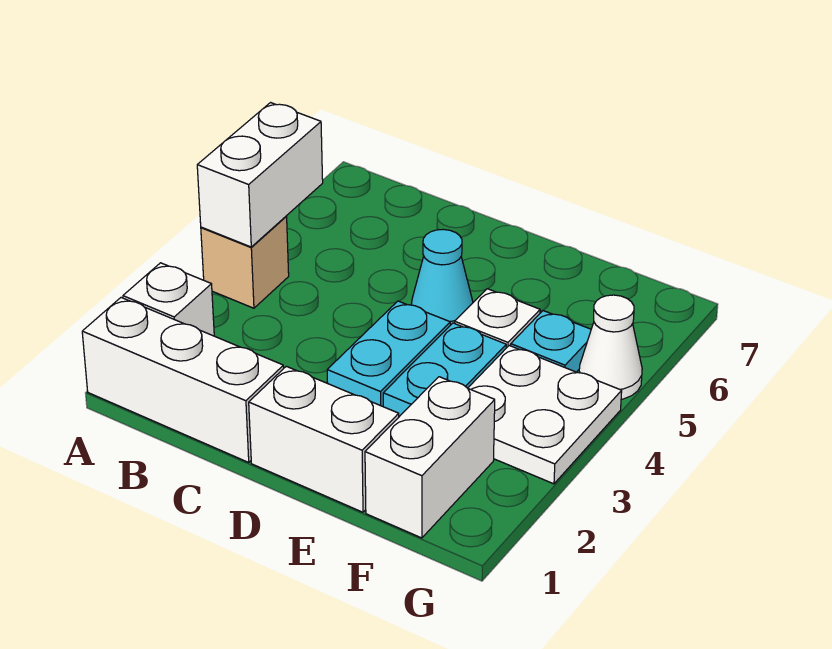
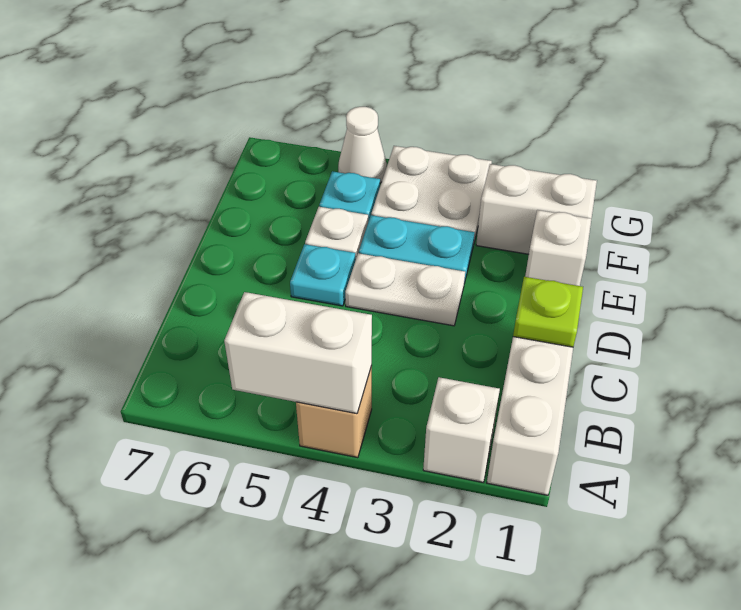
none -> lime 1x1 plate [513,277,583,347]
white 1x2 brick [249,366,399,512] -> white 1x1 brick [525,210,591,286]
cyan 1x2 plate [327,301,450,406] -> white 1x2 plate [345,253,465,326]
cyan 1x1 cone [411,229,473,325] -> cyan 1x1 plate [290,244,356,306]

